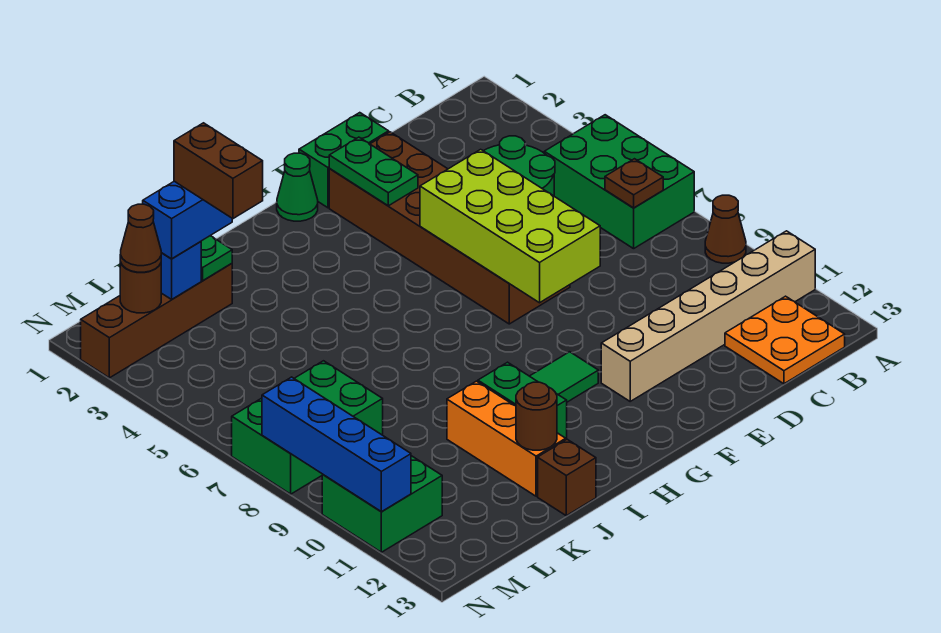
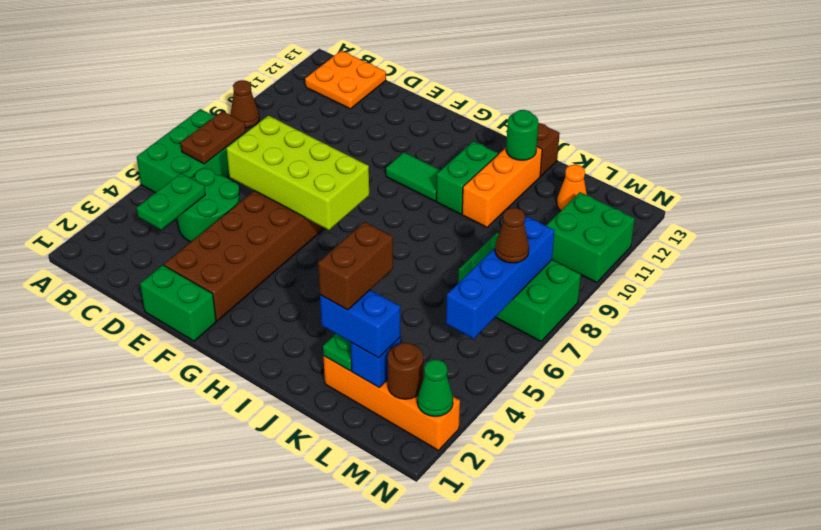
tan 1x6 brick [601,231,815,401] -> none
brown 1x1 plate [605,159,663,208] -> brown 1x2 plate [181,111,246,164]
lime 2x4 brick [420,149,600,303] -> lime 2x4 brick turned to [226,116,369,230]
green 1x2 plate [329,137,418,206] -> green 1x2 plate moved to [137,173,205,230]
green 1x1 cone [277,153,318,221] -> green 1x1 cone moved to [417,360,453,416]
brown 1x1 round brick [516,382,557,450] -> green 1x1 round brick [506,110,538,160]
brown 1x4 brick [81,264,232,378] -> orange 1x4 brick [323,356,460,450]
none -> orange 1x1 cone [557,165,587,211]
brown 1x1 cone [120,204,161,272] -> brown 1x1 cone moved to [495,208,529,263]
blue 1x4 brick [262,377,411,512] -> blue 1x4 brick moved to [446,217,555,339]

